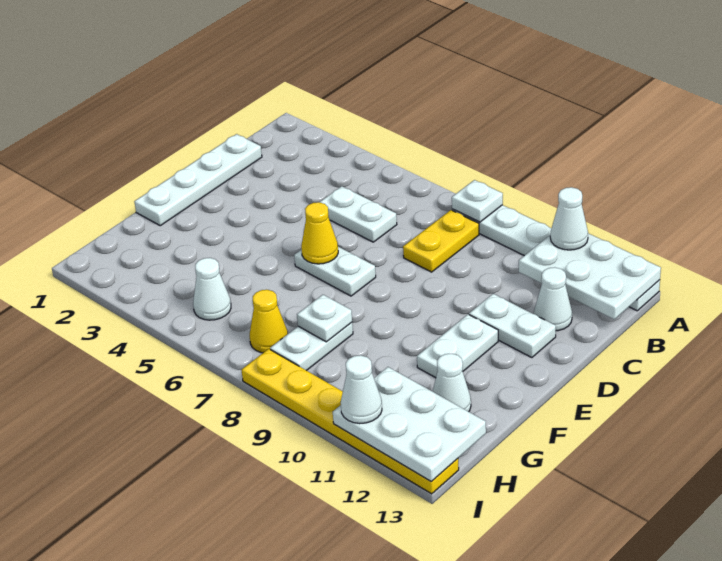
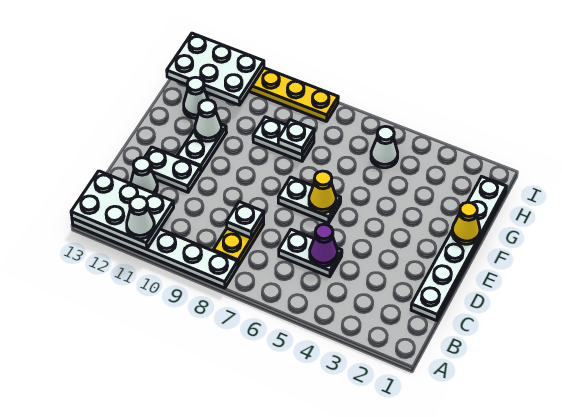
white 1x1 plate [452,180,503,222] -> white 1x1 plate moved to [227,202,264,238]
white 1x4 plate [134,134,262,226] -> white 1x6 plate [411,177,506,321]
none -> purple 1x1 cone [310,224,337,266]
white 1x2 plate [270,323,353,371] -> white 1x2 plate turned to [253,117,314,161]
yellow 1x1 cone [250,290,288,353] -> yellow 1x1 cone moved to [452,202,480,244]
white 1x1 cone [341,355,382,424] -> white 1x1 cone moved to [195,100,222,141]

